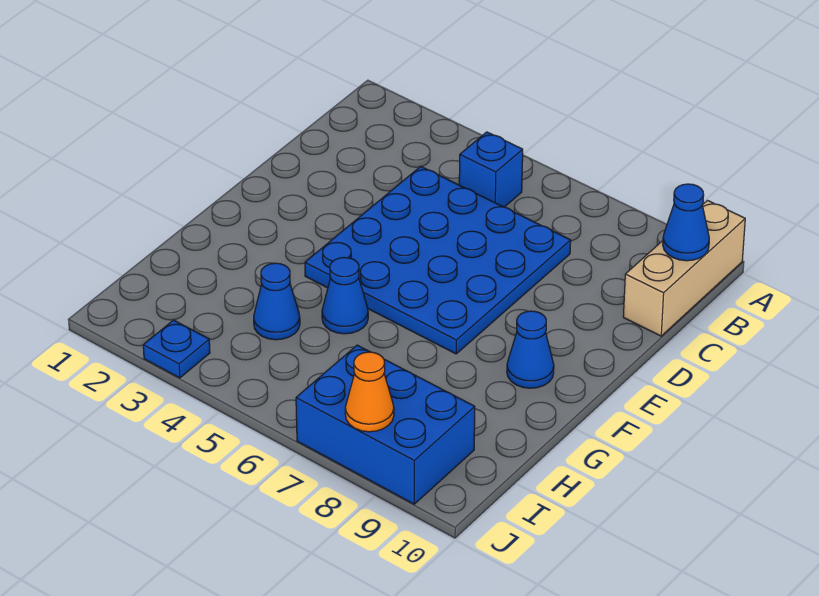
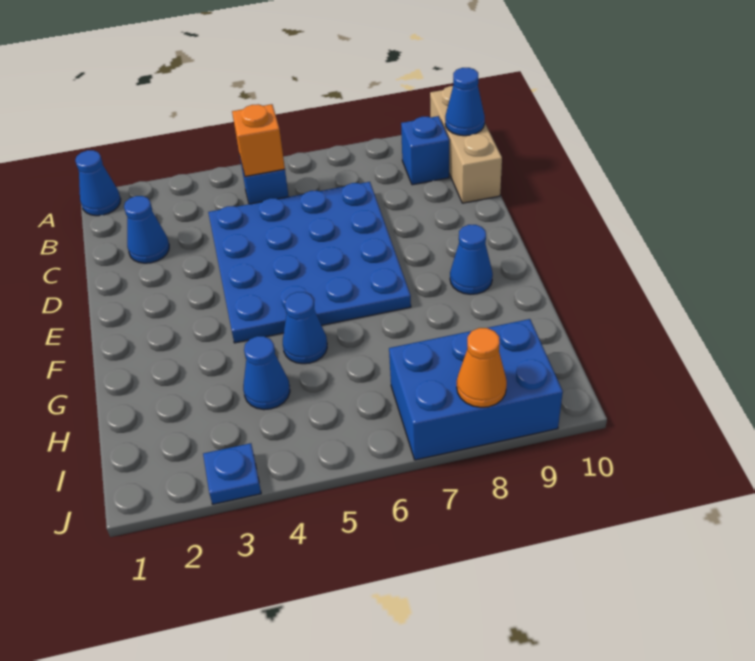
none -> blue 1x1 cone [75,150,121,216]
none -> orange 1x1 brick [232,104,285,177]
none -> blue 1x1 brick [401,116,449,185]
none -> blue 1x1 cone [124,196,169,263]

